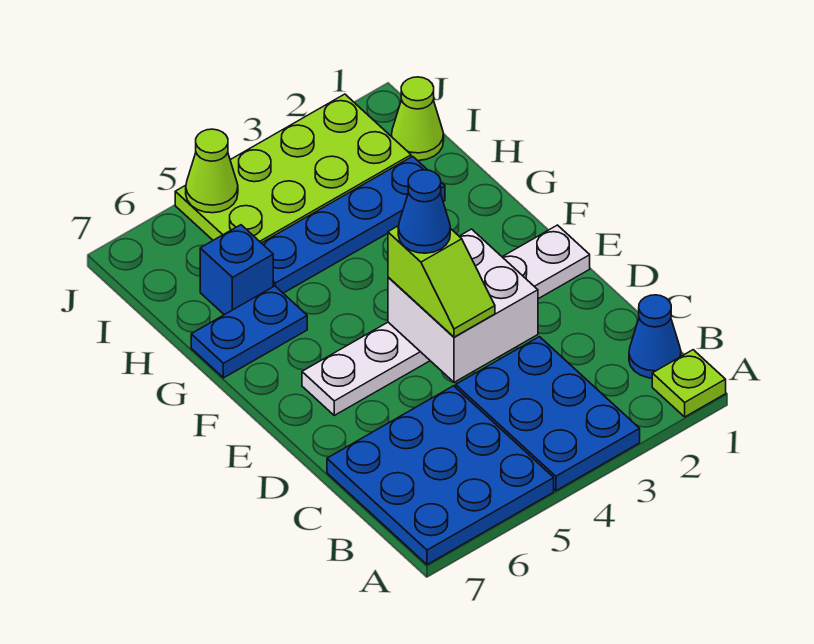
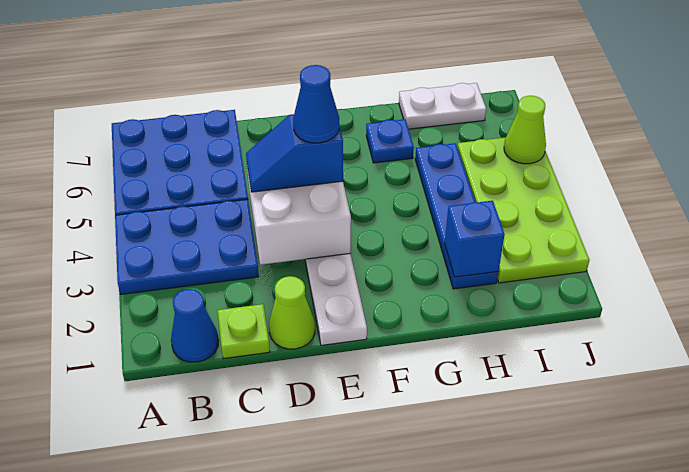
lime 1x1 plate [652,350,726,417] -> lime 1x1 plate moved to [217,304,270,359]
lime 1x2 slope [388,226,495,337] -> blue 1x2 slope [246,114,343,192]
blue 1x2 plate [191,286,307,378] -> blue 1x1 plate [366,119,414,163]
blue 1x1 brick [200,225,273,315] -> blue 1x1 brick moved to [445,201,505,277]
none -> white 1x2 plate [399,83,486,129]
lime 1x1 cone [391,77,444,161] -> lime 1x1 cone moved to [269,276,315,349]

